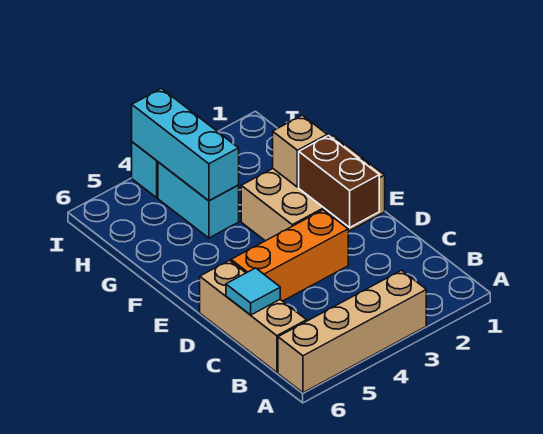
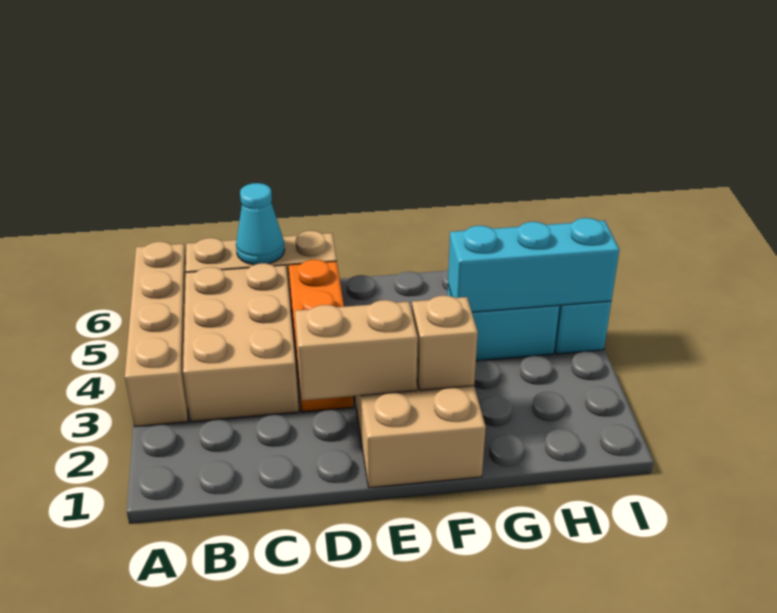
none -> tan 2x3 brick [183,263,299,422]
cyan 1x1 tile [226,268,280,315] -> cyan 1x1 cone [236,183,285,265]
brown 1x2 brick [299,136,379,227] -> tan 1x2 brick [295,300,418,401]

